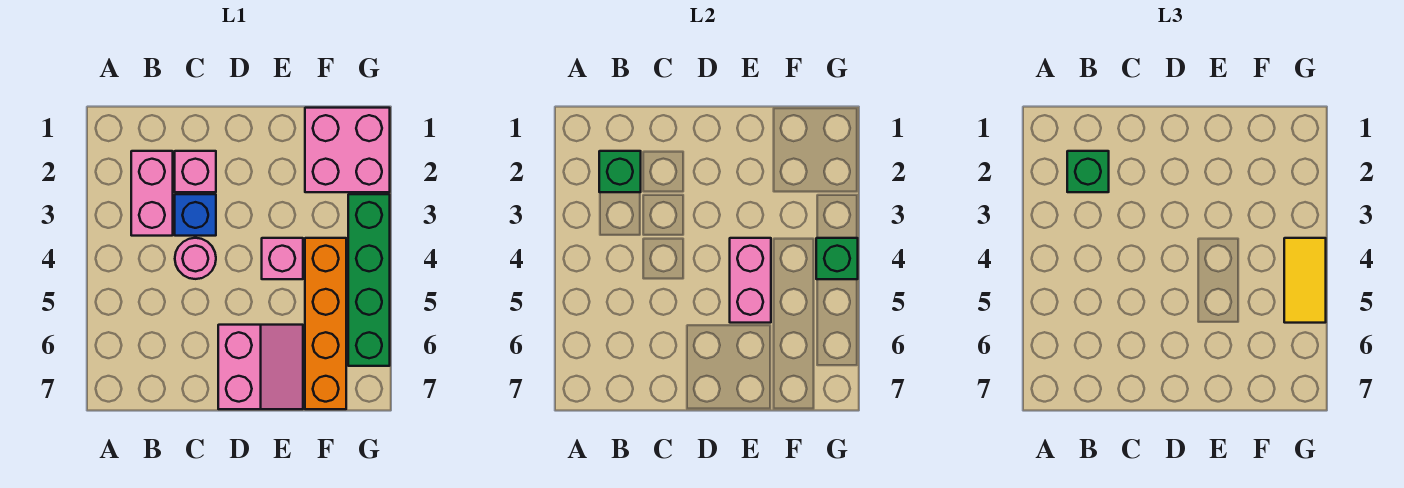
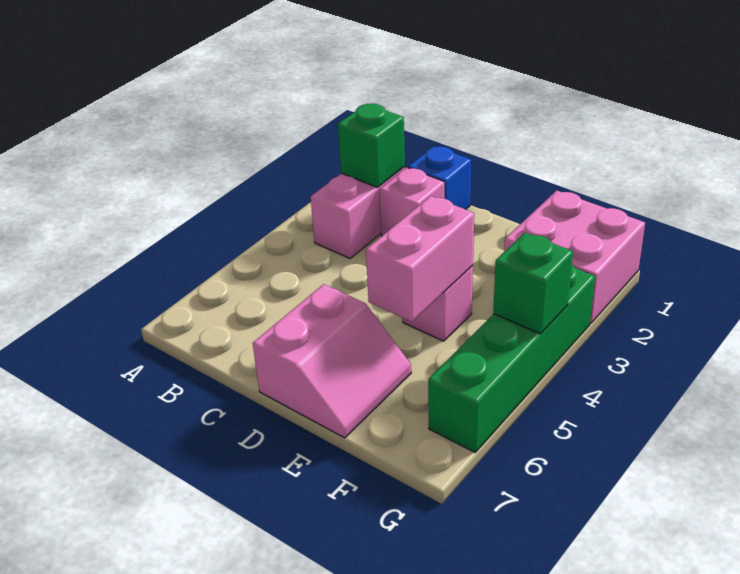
green 1x1 brick [1067,151,1109,192] -> none
blue 1x1 brick [175,194,216,236] -> blue 1x1 brick moved to [408,146,471,209]
pink 1x1 round brick [175,238,216,279] -> none
orange 1x4 brick [305,238,346,409] -> none
yellow 1x2 tile [1284,238,1326,323] -> none

